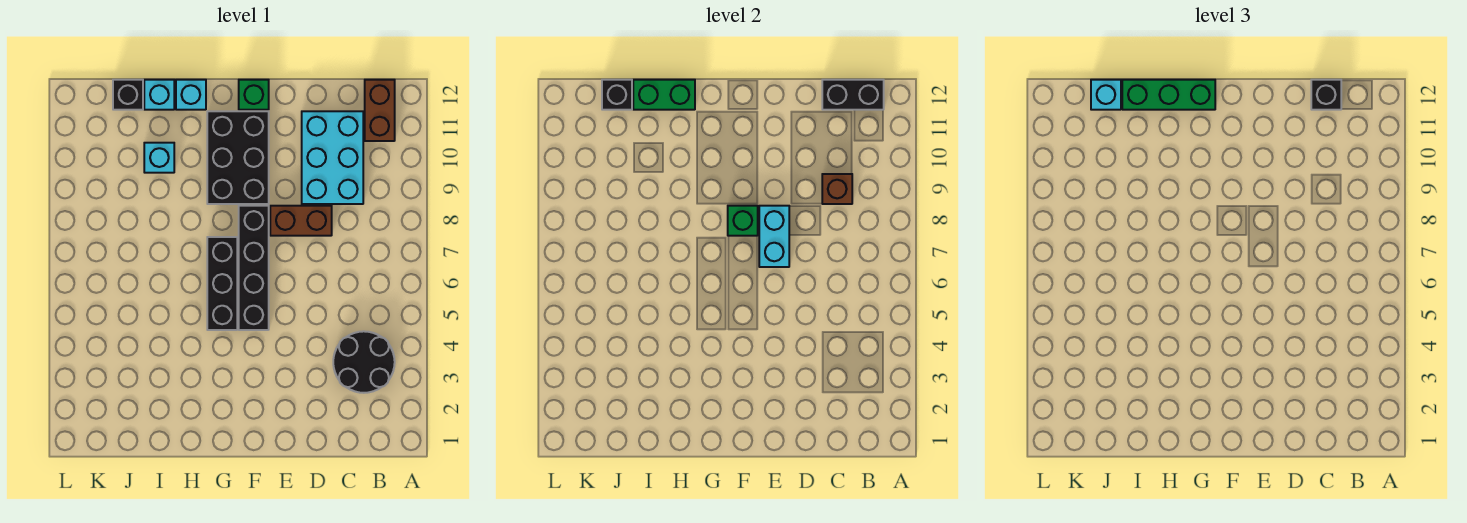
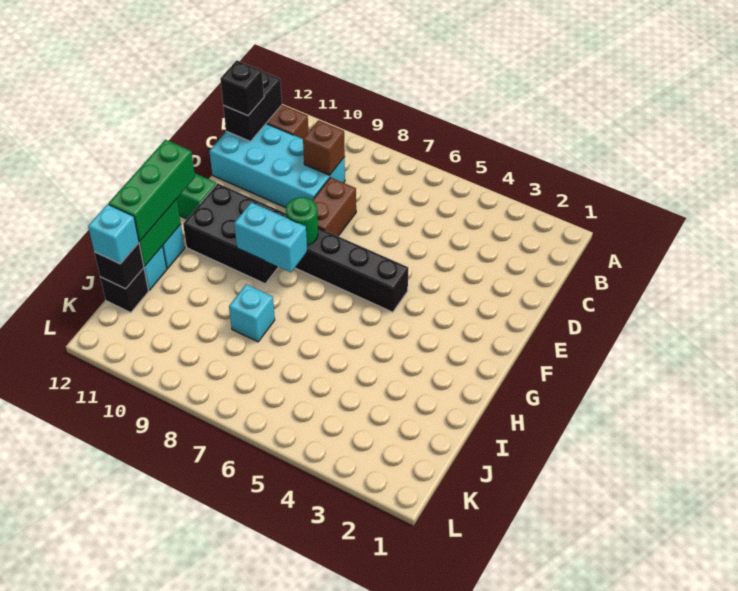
black 2x2 round brick [333,331,395,393] -> none
cyan 2x3 brick [302,111,363,204] -> cyan 2x4 brick [209,124,345,208]
cyan 1x2 brick [759,206,789,267] -> cyan 1x2 brick moved to [234,202,307,272]
green 1x1 brick [728,206,758,236] -> green 1x1 round brick [286,197,318,245]
black 1x3 brick [207,237,237,330] -> none
cyan 1x1 brick [144,143,174,173] -> cyan 1x1 brick moved to [229,284,275,342]

